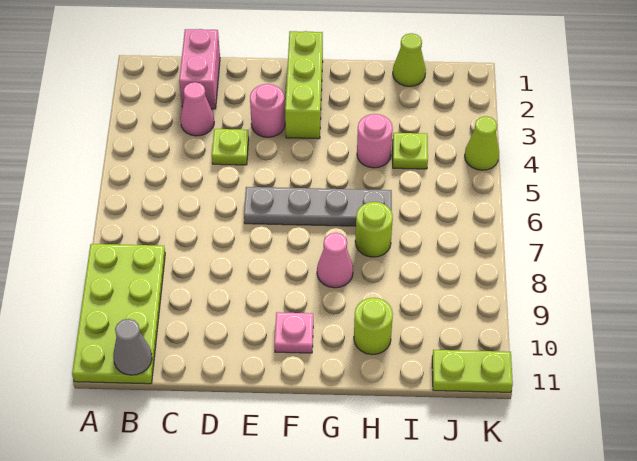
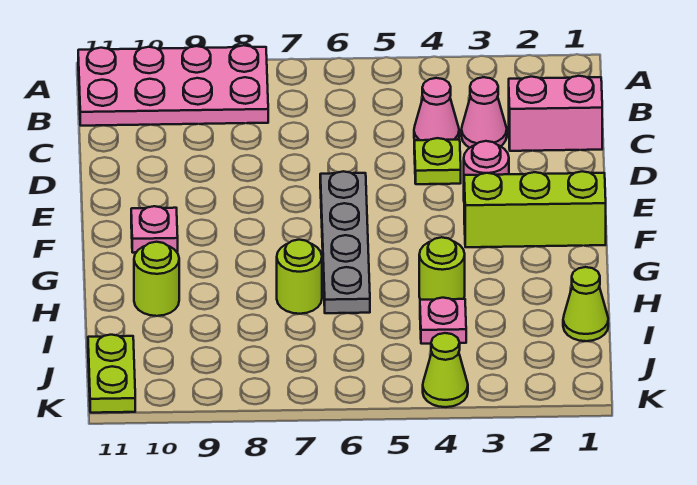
lime 2x4 plate [72,244,165,384] -> pink 2x4 plate [78,45,268,126]
grey 1x1 cone [113,319,152,375] -> none
pink 1x1 cone [317,233,353,288] -> pink 1x1 cone moved to [414,78,459,140]
pink 1x1 round brick [357,114,393,168] -> lime 1x1 round brick [419,237,465,300]
lime 1x1 plate [393,133,428,169] -> pink 1x1 plate [420,298,466,344]

